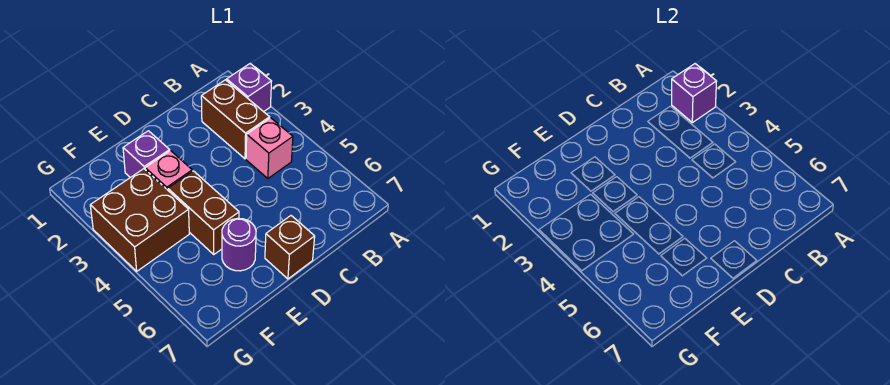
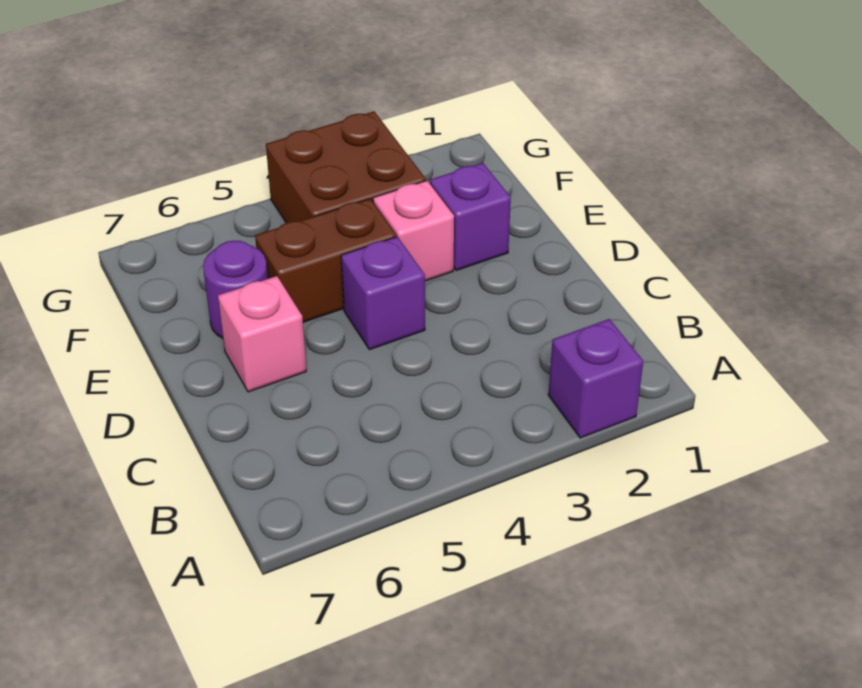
purple 1x1 brick [672,64,717,123] -> purple 1x1 brick moved to [341,237,425,350]
brown 1x2 brick [201,80,270,159] -> none
pink 1x1 brick [246,118,293,178] -> pink 1x1 brick moved to [218,276,306,392]
brown 1x1 brick [265,216,315,279] -> none

